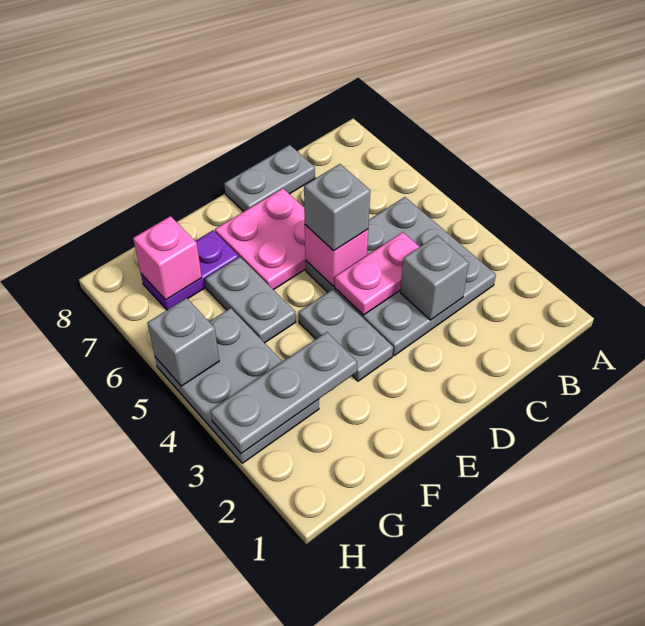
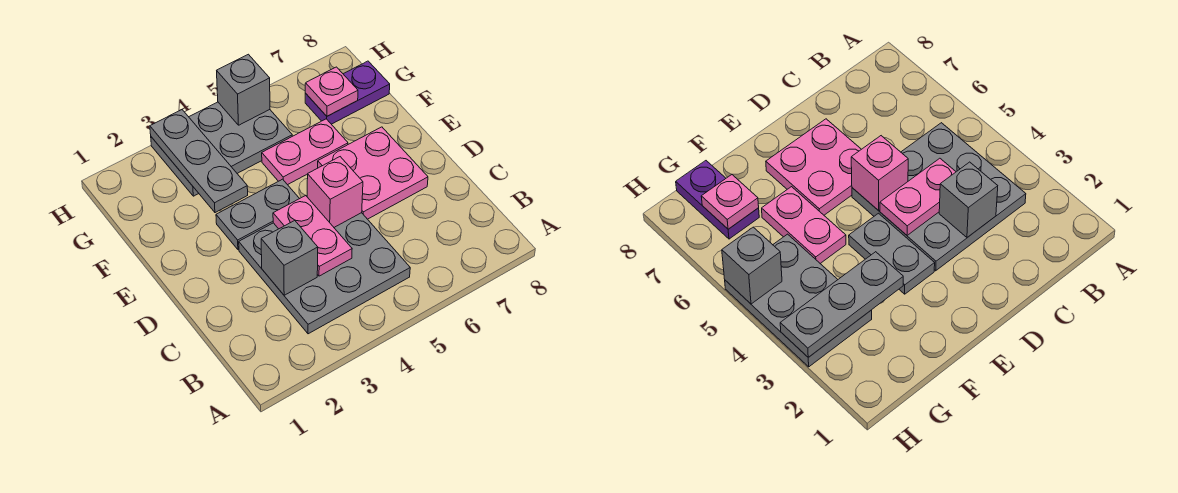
grey 1x2 plate [224,145,315,212] -> none
grey 1x1 brick [304,164,370,251] -> none
grey 1x2 plate [205,257,296,343] -> pink 1x2 plate [262,119,348,185]
purple 1x2 plate [141,230,239,310] -> purple 1x2 plate turned to [305,61,390,124]
pink 1x1 brick [133,216,202,300] -> pink 1x1 plate [305,67,358,116]

